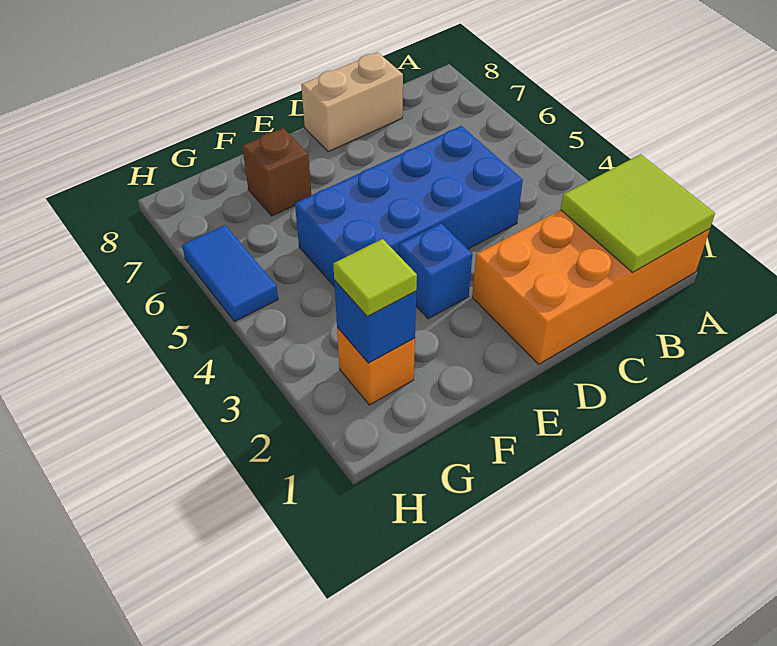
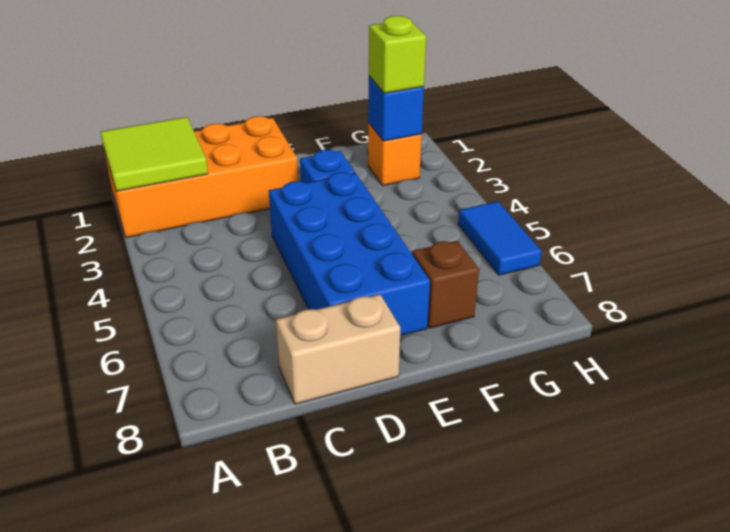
blue 2x4 brick [295,126,523,287] -> blue 2x4 brick turned to [269,172,430,336]
lime 1x1 tile [333,239,417,316] -> lime 1x1 brick [369,16,426,93]

